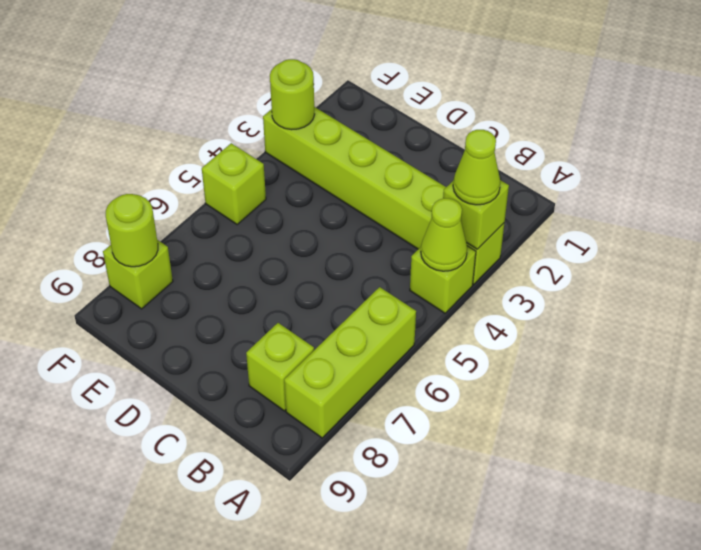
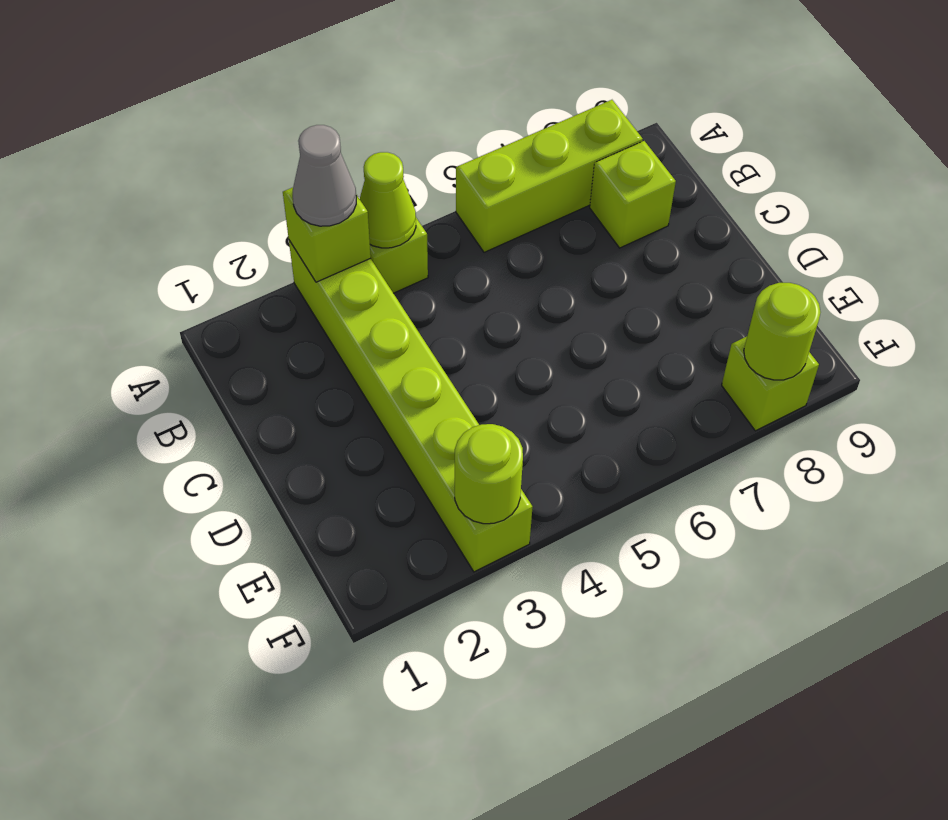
lime 1x1 cone [453,130,500,205] -> grey 1x1 cone [293,125,356,226]
lime 1x1 brick [202,143,266,224] -> none

